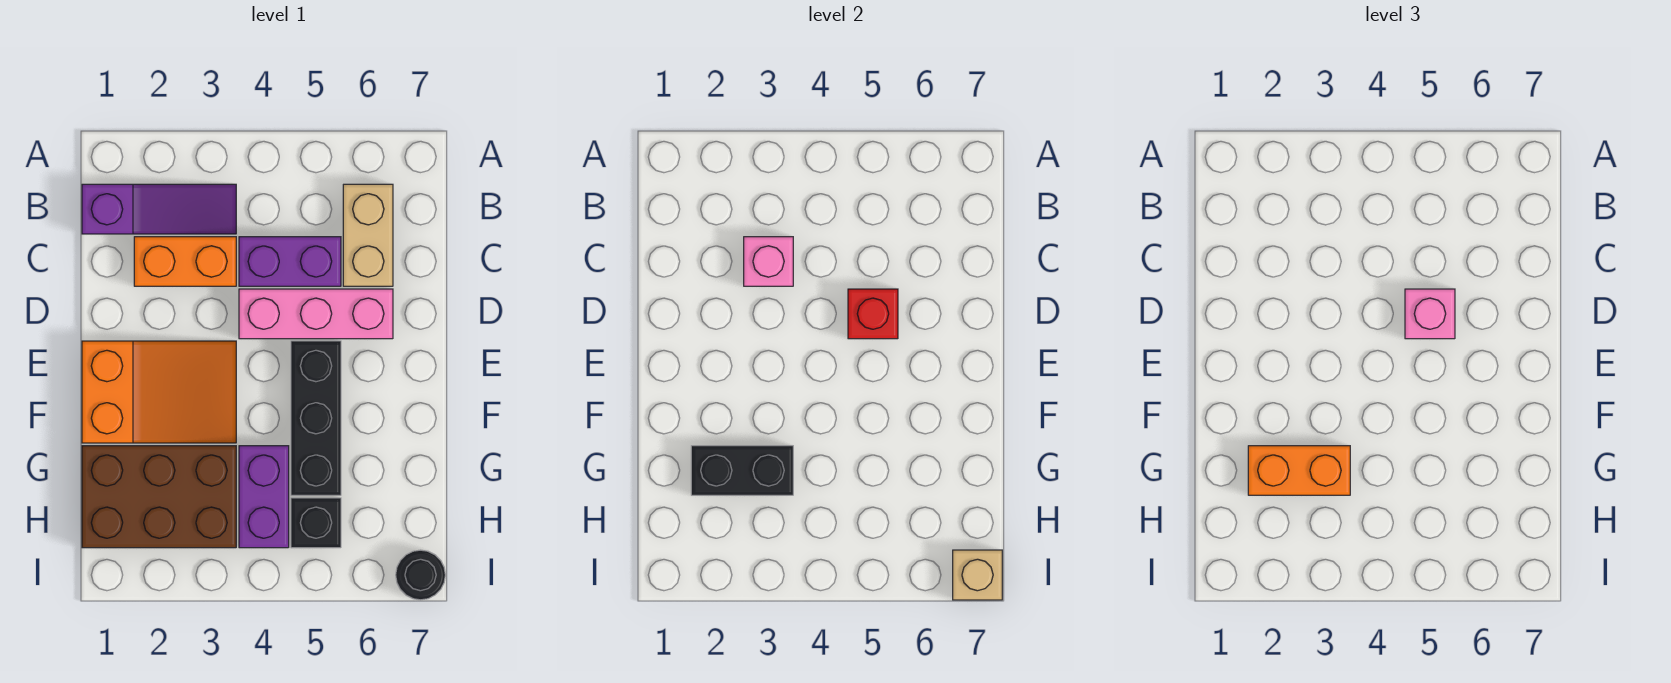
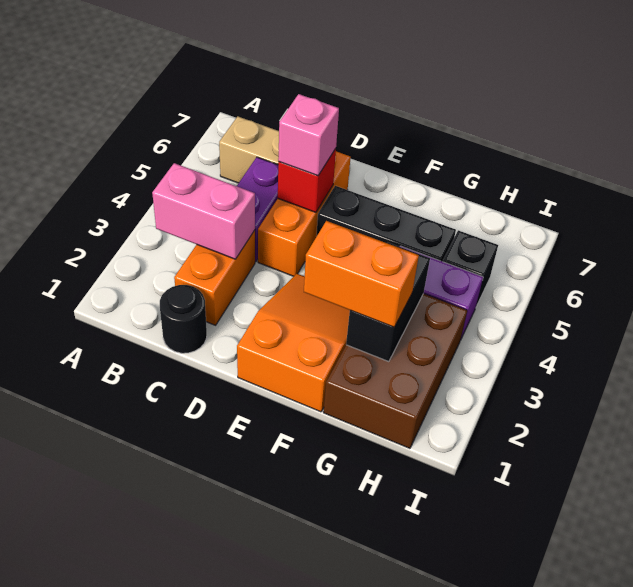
purple 1x3 slope [82,184,236,234] -> none
pink 1x1 brick [744,237,793,286] -> pink 1x2 brick [152,163,255,259]
pink 1x3 brick [239,289,393,339] -> orange 1x3 brick [258,152,351,276]
orange 1x2 brick [1248,446,1350,495] -> orange 1x2 brick turned to [304,221,419,327]
black 1x1 round brick [396,550,445,600] -> black 1x1 round brick moved to [160,285,207,353]
tan 1x1 brick [953,550,1002,600] -> none

